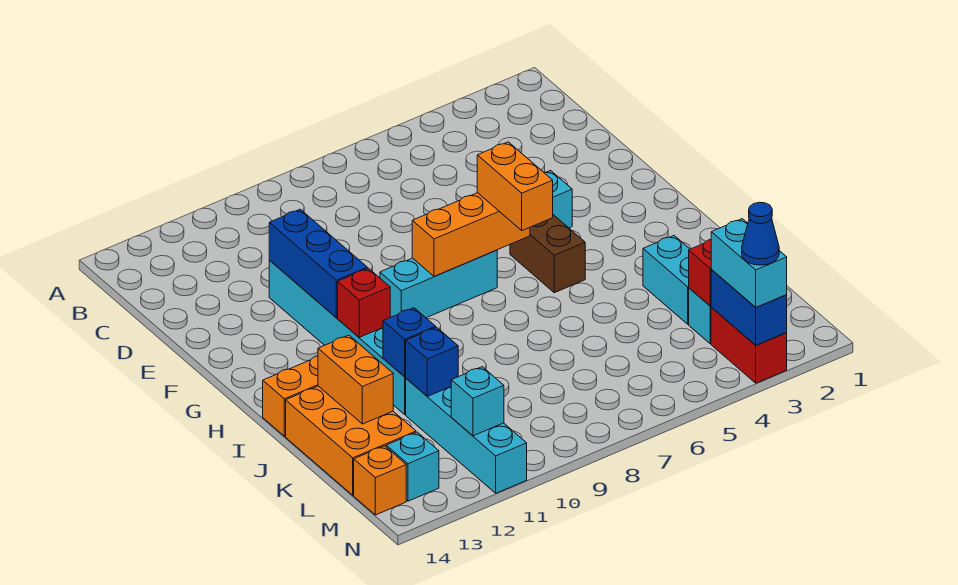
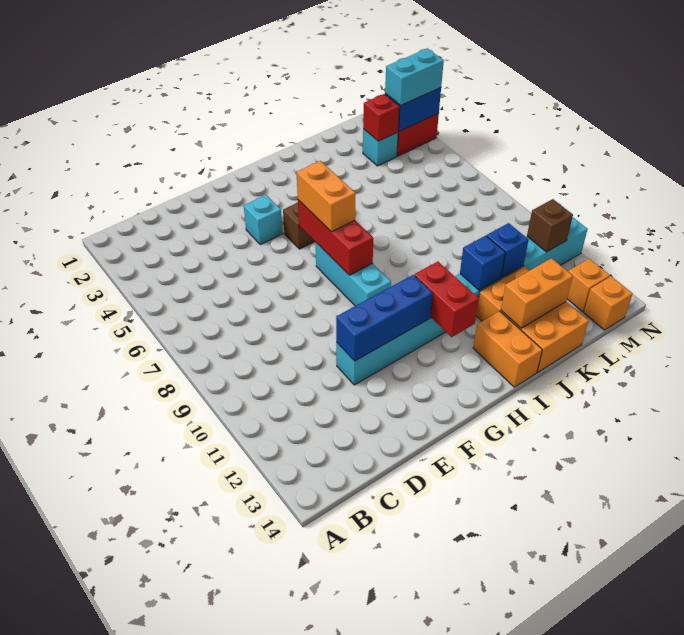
orange 1x3 brick [412,193,530,277] -> red 1x3 brick [298,200,373,275]
orange 1x2 brick [477,142,553,231] -> orange 1x2 brick turned to [297,161,356,232]
red 1x1 brick [338,268,390,337] -> red 1x2 brick [414,261,479,337]
cyan 1x2 brick [643,236,690,324] -> none
orange 2x3 brick [286,386,416,495] -> orange 2x3 brick turned to [476,266,589,372]
cyan 1x1 brick [451,367,504,436] -> brown 1x1 brick [527,199,573,252]
cyan 1x1 brick [386,432,439,501] -> orange 1x1 brick [567,259,610,312]
blue 1x1 cone [742,202,779,265] -> none

